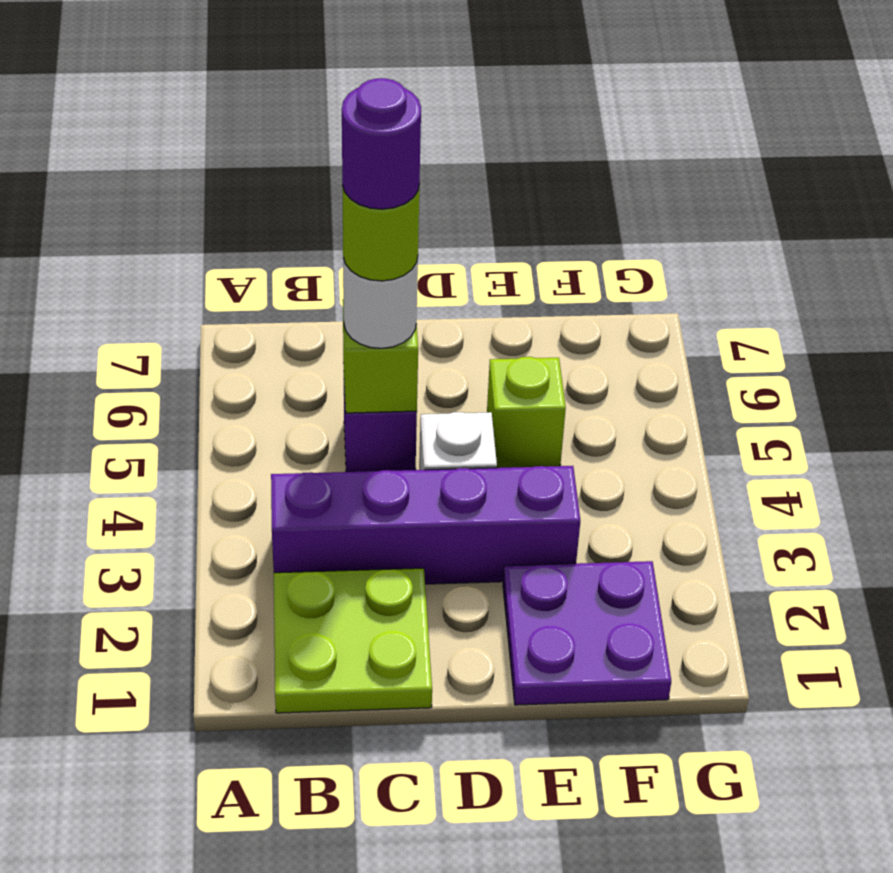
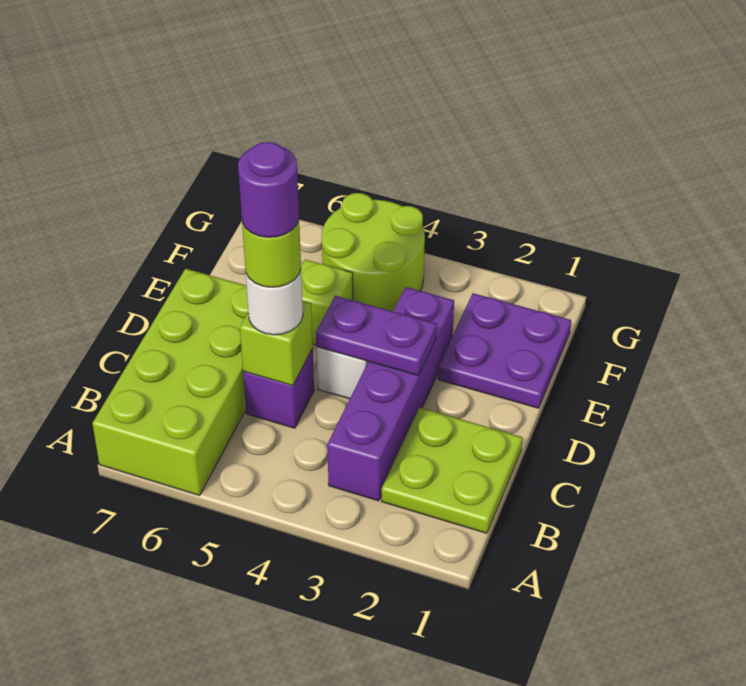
none -> lime 2x4 brick [92,269,248,496]
none -> purple 1x2 plate [316,296,437,375]
none -> lime 2x2 round brick [322,193,425,311]

